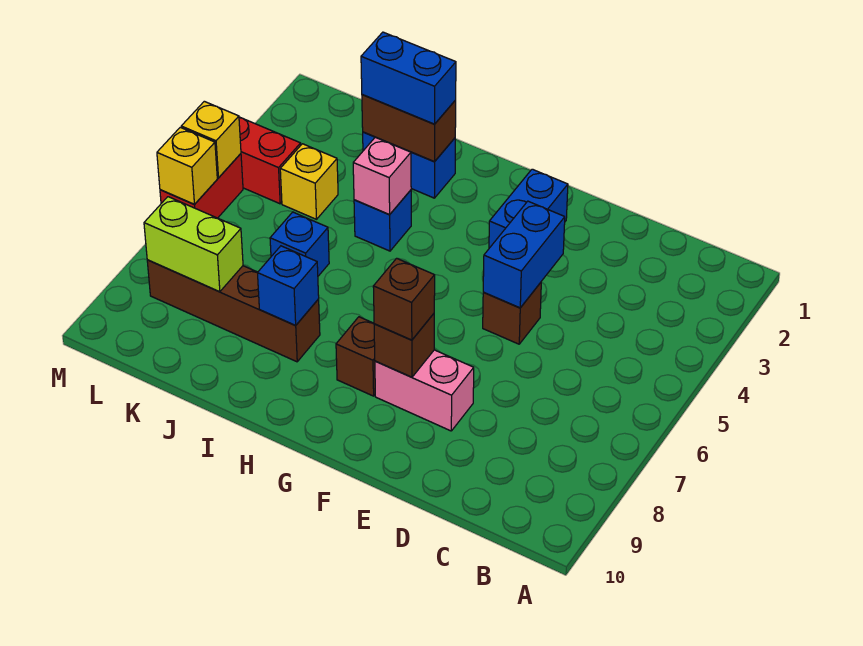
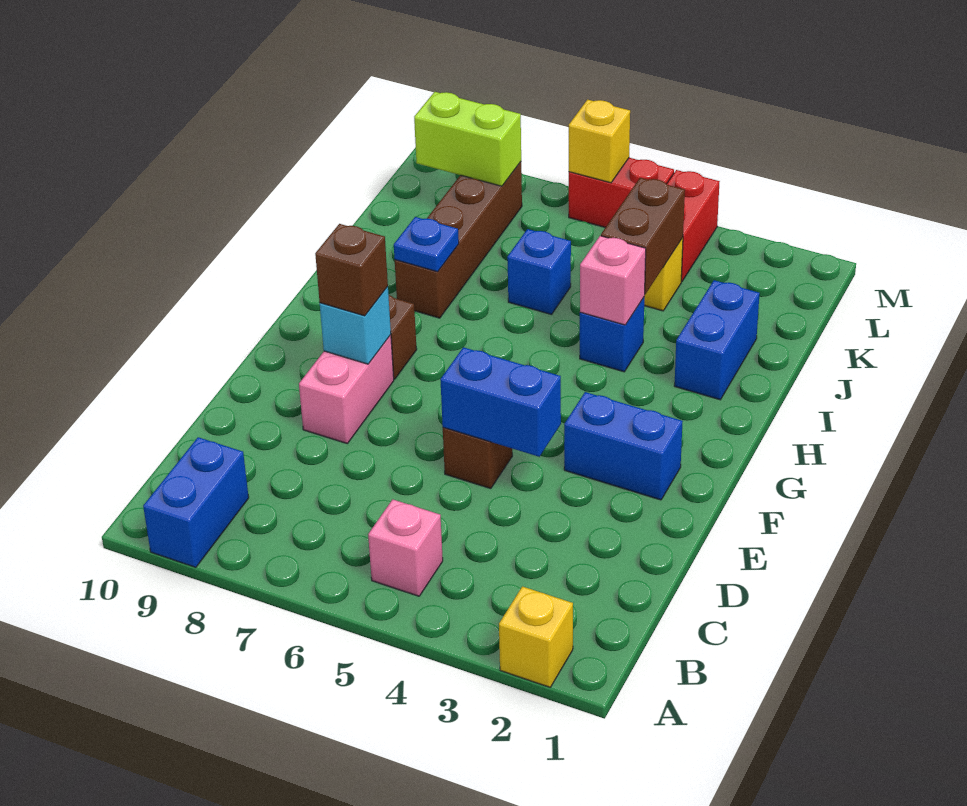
none -> pink 1x1 brick [368,499,443,596]
brown 1x1 brick [374,314,434,377] -> cyan 1x1 brick [320,287,391,364]
brown 1x2 brick [362,94,456,162] -> brown 1x2 brick moved to [601,178,685,294]
blue 1x2 brick [361,32,456,124] -> blue 1x2 brick moved to [143,437,249,567]
blue 1x1 brick [258,246,319,325] -> blue 1x1 plate [394,217,459,272]
lime 1x2 brick [144,197,243,292] -> lime 1x2 brick turned to [414,92,521,186]
yellow 1x1 brick [181,101,241,178] -> yellow 1x1 brick moved to [499,586,573,687]

